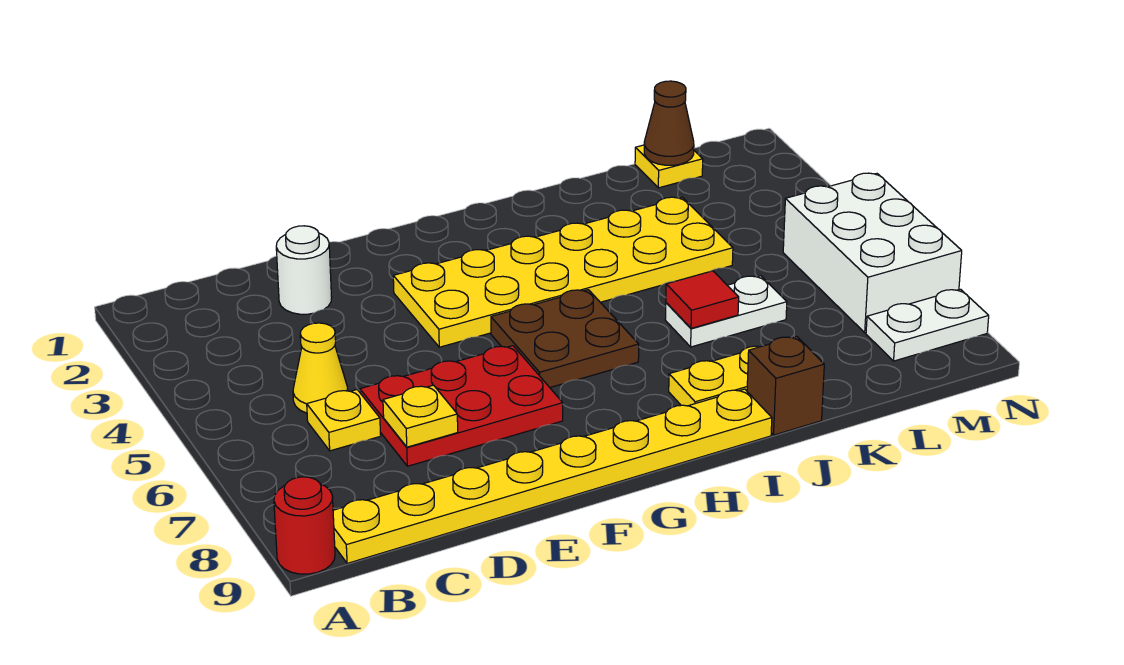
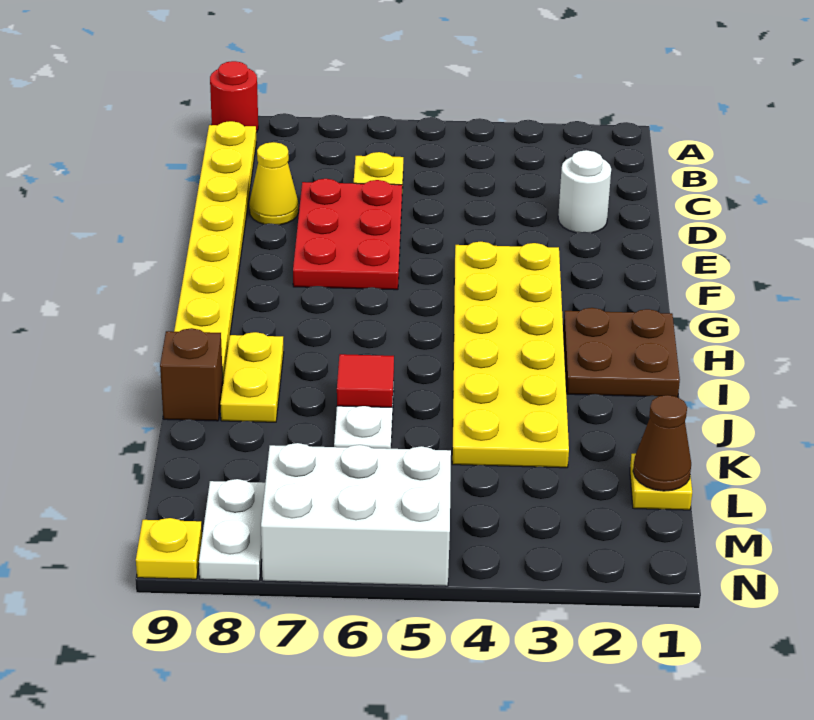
yellow 1x1 cone [293,323,348,413] -> yellow 1x1 cone moved to [249,142,299,225]
yellow 1x1 plate [383,385,458,447] -> yellow 1x1 plate moved to [136,518,202,579]
brown 2x2 plate [491,290,639,387] -> brown 2x2 plate moved to [564,308,680,397]

